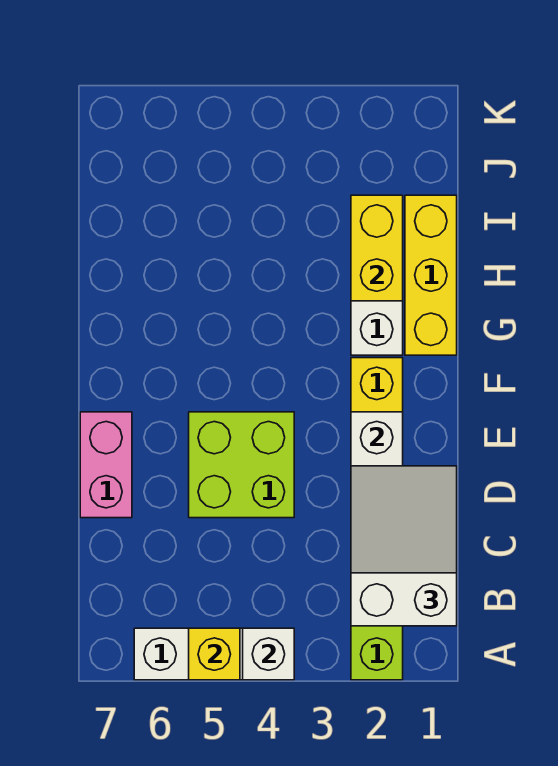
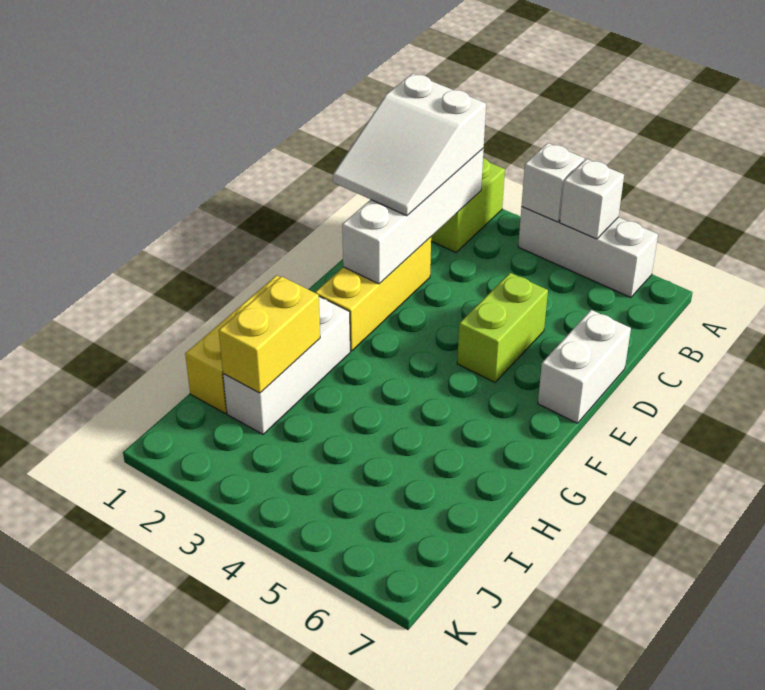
yellow 1x1 brick [189,628,240,680] -> white 1x1 brick [560,159,624,239]
lime 2x2 brick [189,412,294,518] -> lime 1x2 brick [457,273,548,382]
pink 1x2 brick [80,412,132,518] -> white 1x2 brick [538,310,631,423]

